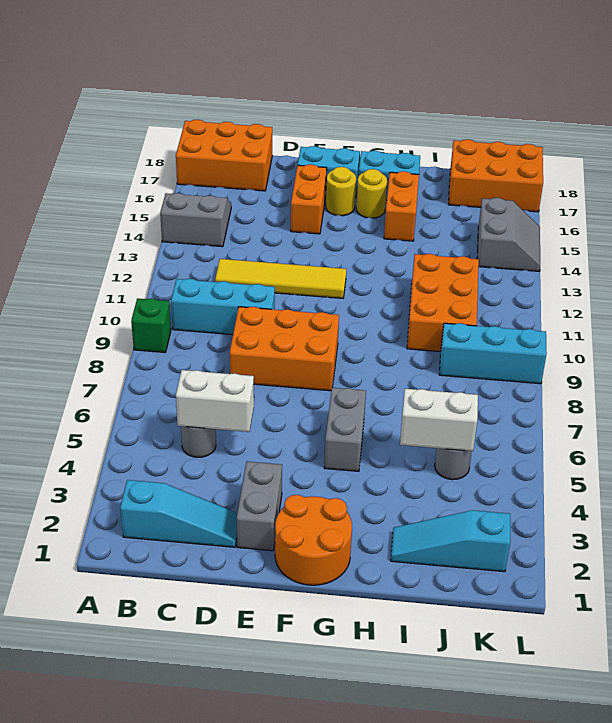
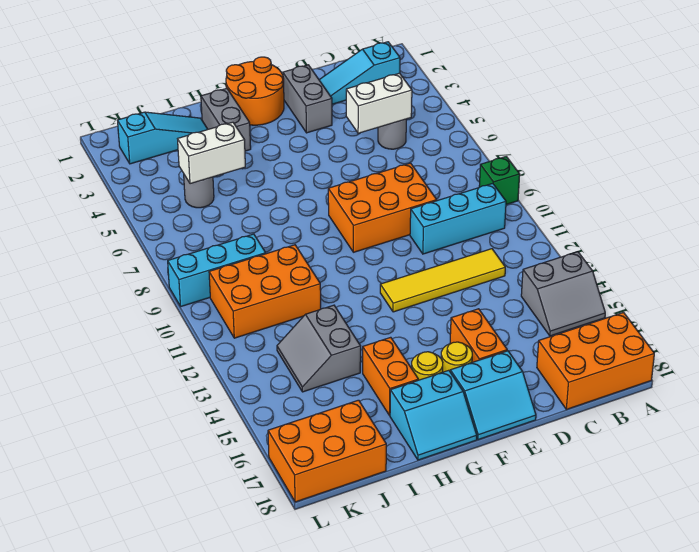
grey 1x2 brick [324,388,366,471] -> grey 1x2 brick moved to [201,88,251,151]
orange 2x3 brick [407,254,479,352] -> orange 2x3 brick turned to [209,245,321,338]
grey 2x2 slope [477,198,540,271] -> grey 2x2 slope moved to [277,305,361,392]

